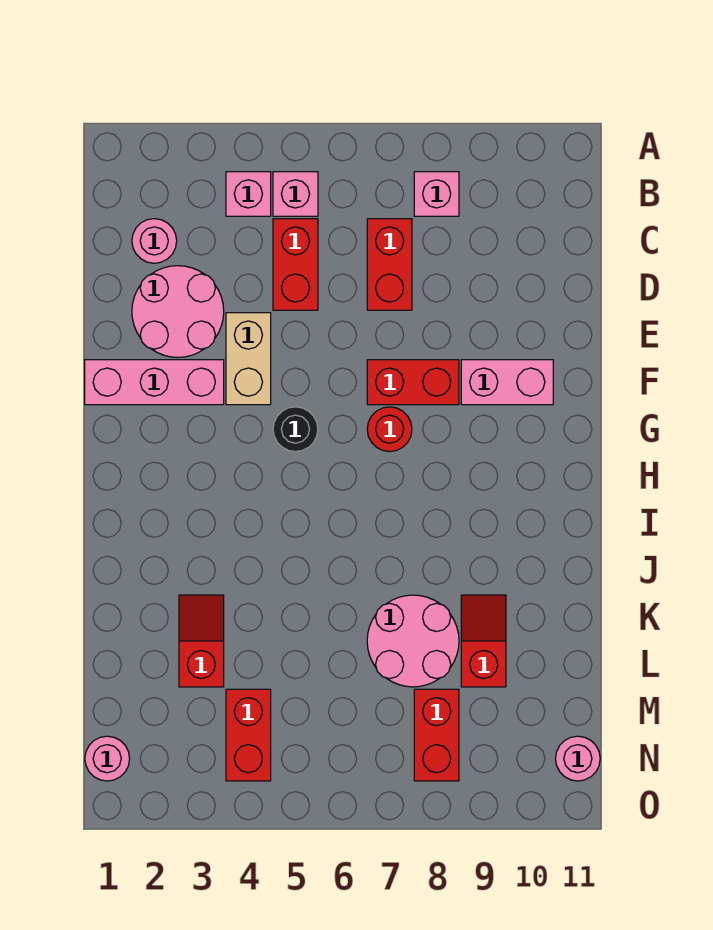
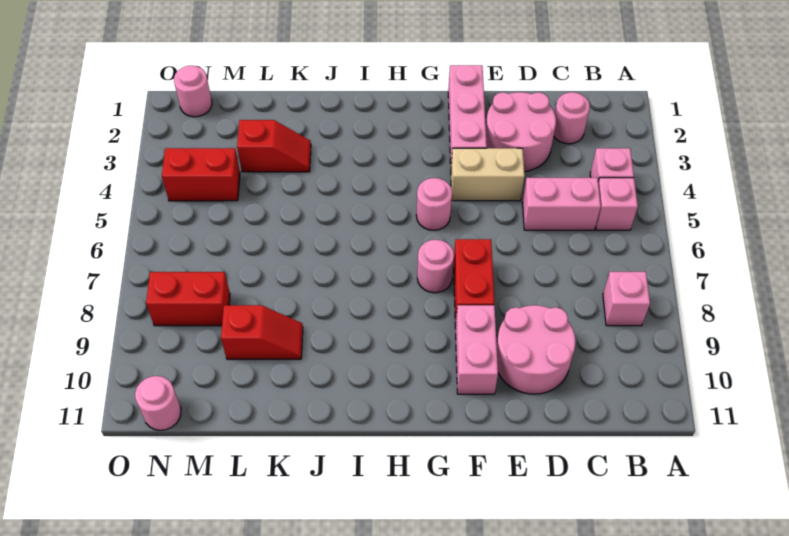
red 1x2 brick [273,219,318,310] -> pink 1x2 brick [522,178,601,230]
red 1x2 brick [367,219,412,310] -> none
black 1x1 round brick [273,407,318,452] -> pink 1x1 round brick [416,178,452,230]
red 1x1 round brick [367,407,412,452] -> pink 1x1 round brick [417,240,454,293]
pink 2x2 round brick [367,595,459,687] -> pink 2x2 round brick moved to [497,305,575,394]

